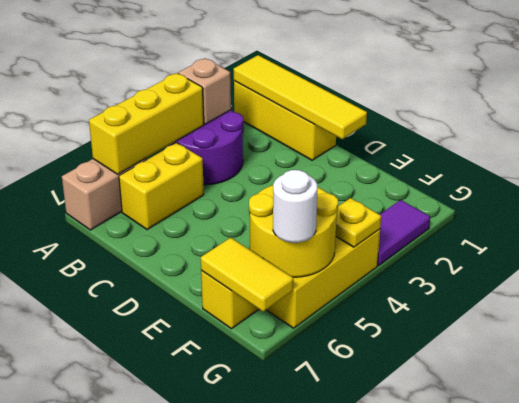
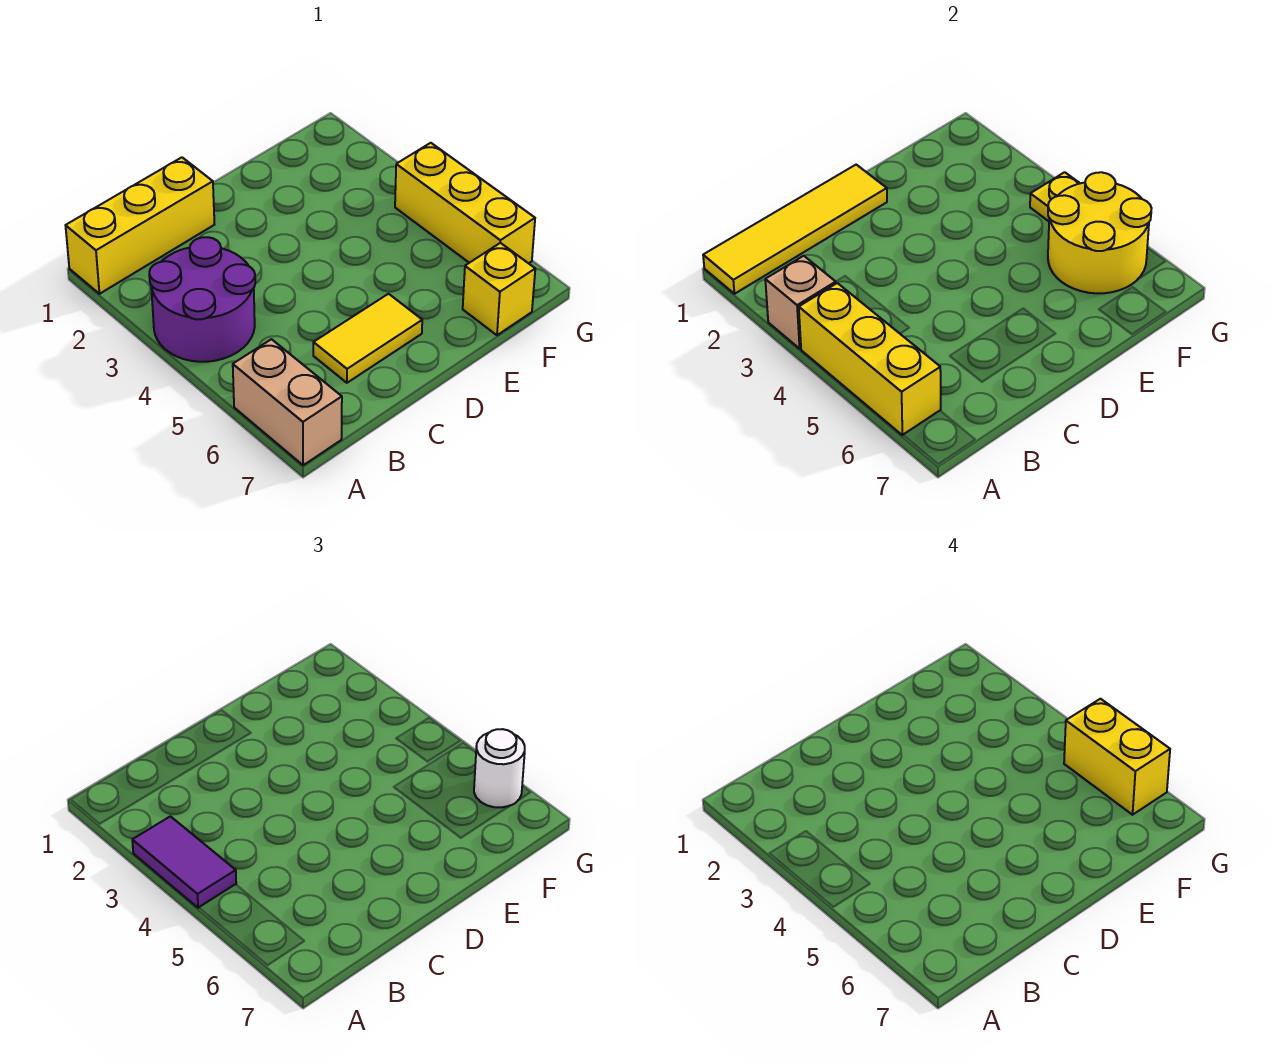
yellow 1x2 brick [119,143,204,230] -> yellow 1x2 brick moved to [1064,699,1170,815]
yellow 1x2 tile [201,238,293,312] -> yellow 1x2 tile moved to [313,294,422,383]
purple 1x2 tile [378,200,430,265] -> purple 1x2 tile moved to [132,816,236,908]

